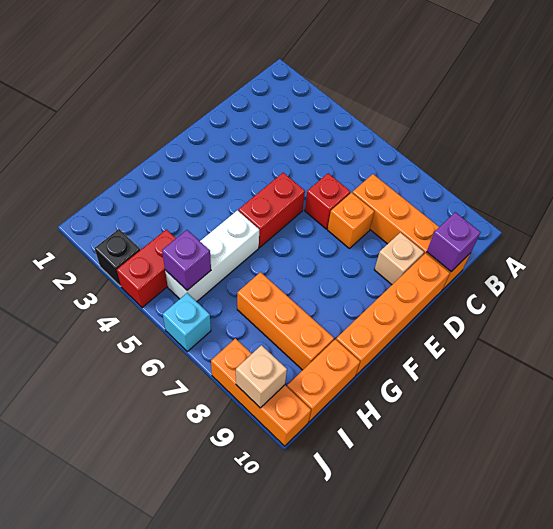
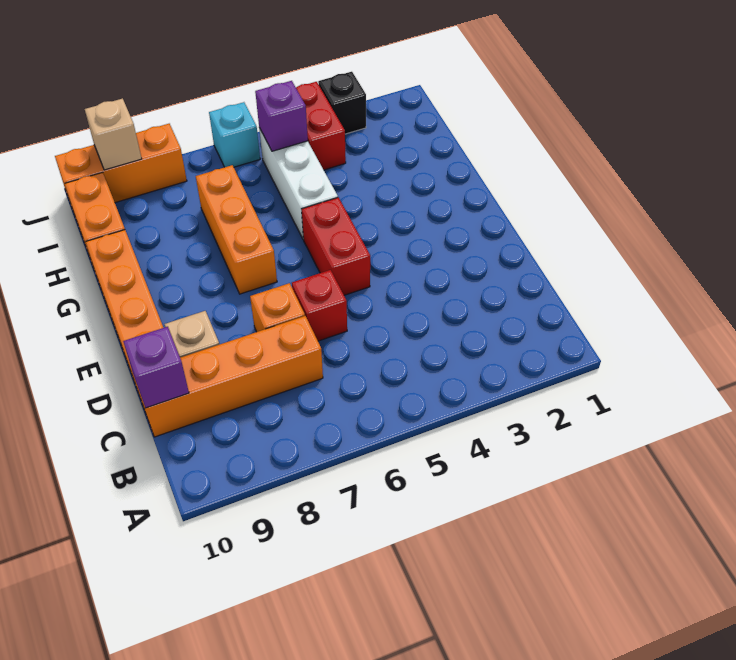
orange 1x3 brick [237,272,334,370] -> orange 1x3 brick turned to [196,165,277,294]

